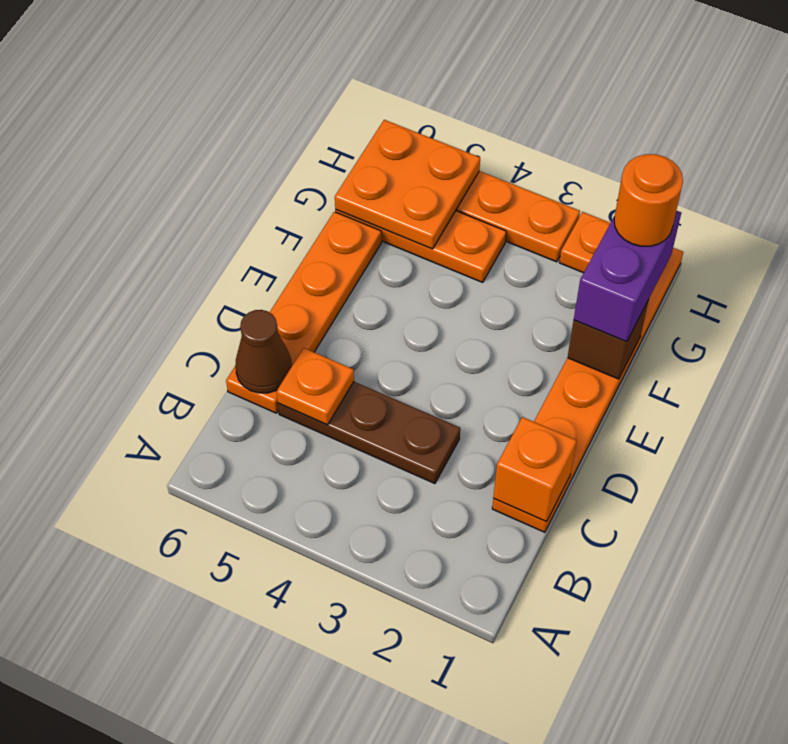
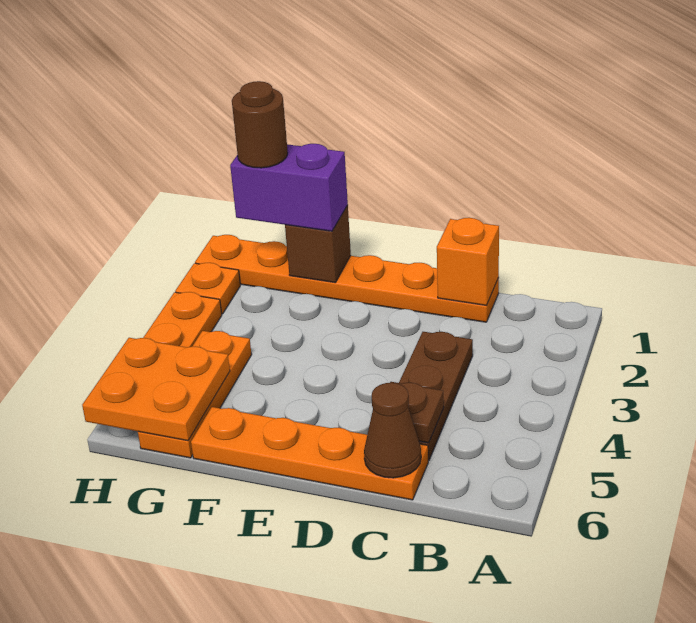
orange 1x1 plate [277,348,354,425] -> brown 1x1 plate [390,382,444,443]
orange 1x1 round brick [614,154,683,246] -> brown 1x1 round brick [232,81,288,168]

